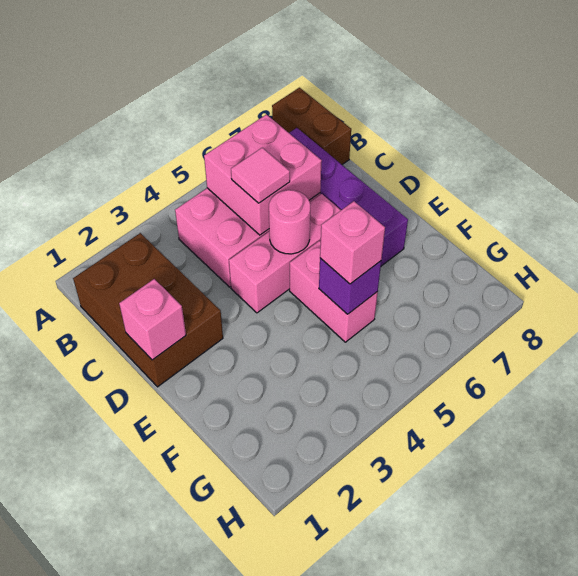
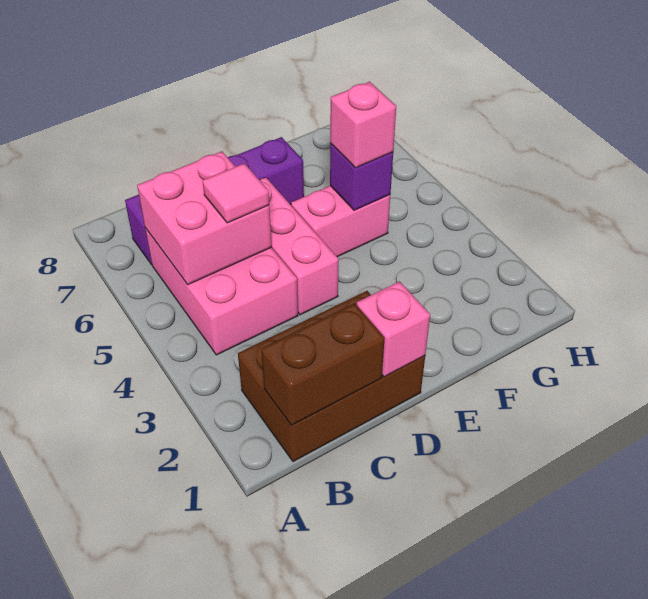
brown 1x2 brick [272,88,351,165] -> brown 1x2 brick moved to [261,303,385,426]
pink 1x1 round brick [269,190,310,254] -> none

